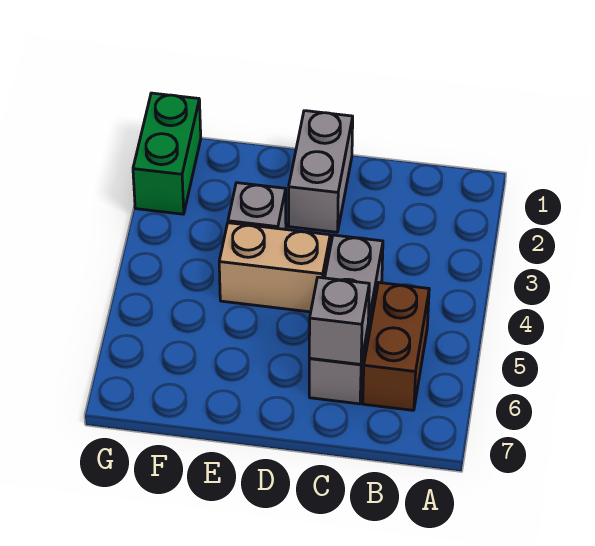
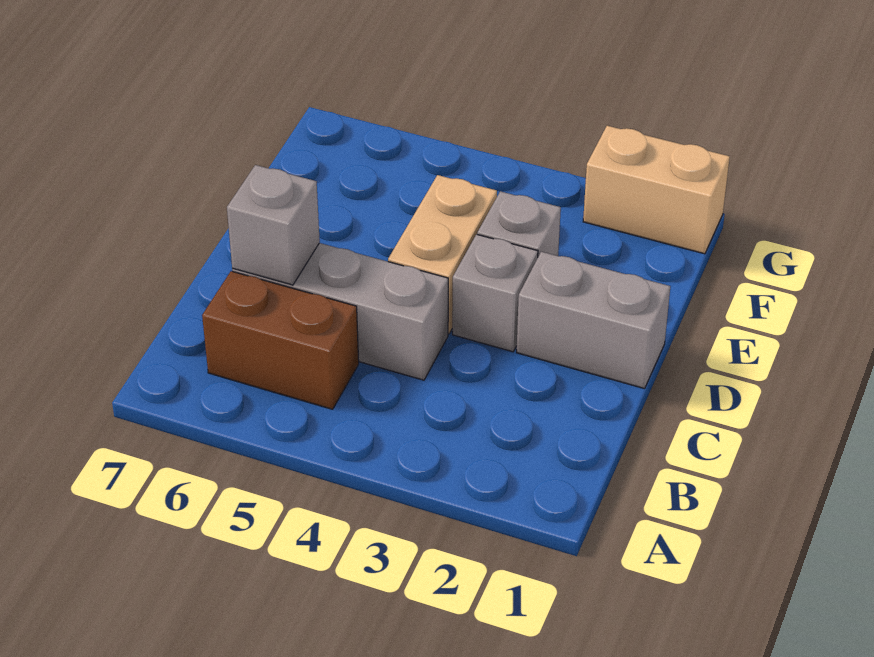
none -> grey 1x1 brick [452,234,538,352]
green 1x2 brick [133,93,201,214] -> tan 1x2 brick [583,126,730,254]

